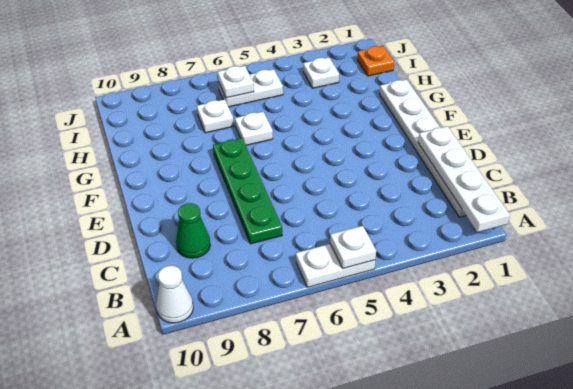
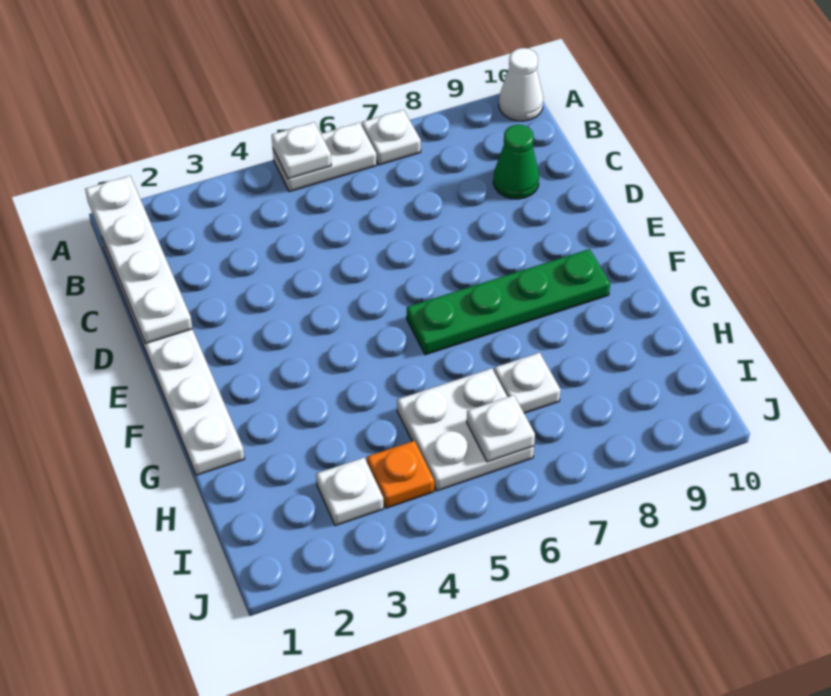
green 1x4 plate [213,138,282,244] -> green 1x4 plate turned to [407,249,610,355]
white 1x1 plate [235,112,273,145] -> white 1x1 plate moved to [362,110,421,165]
orange 1x1 plate [357,46,394,76] -> orange 1x1 plate moved to [367,441,434,508]
white 1x2 plate [218,69,283,107] -> white 2x2 plate [397,368,534,491]

